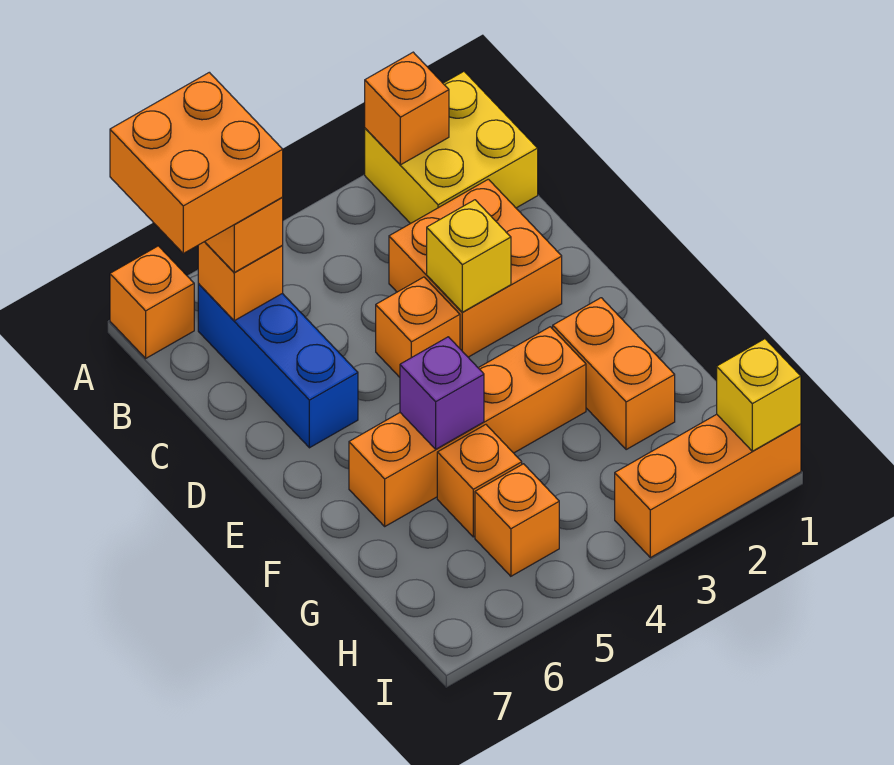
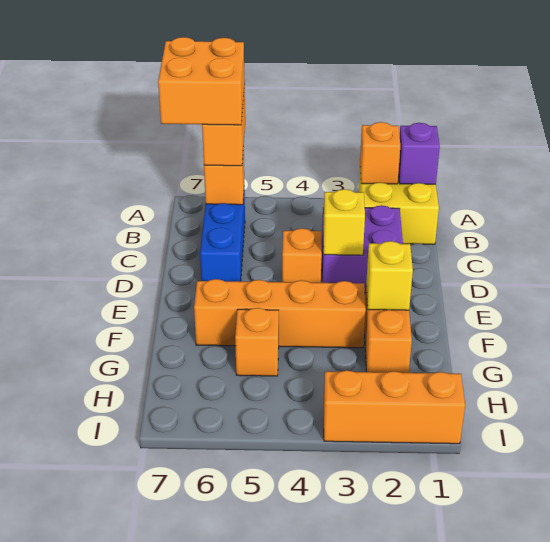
orange 1x1 brick [110,246,194,358] -> none
orange 2x2 brick [389,179,562,357] -> purple 2x2 brick [322,205,403,293]
purple 1x1 brick [400,337,484,449] -> purple 1x1 brick moved to [398,123,440,184]
orange 1x1 brick [475,464,559,576] -> none
yellow 1x1 brick [717,339,801,451] -> yellow 1x1 brick moved to [366,241,413,310]

